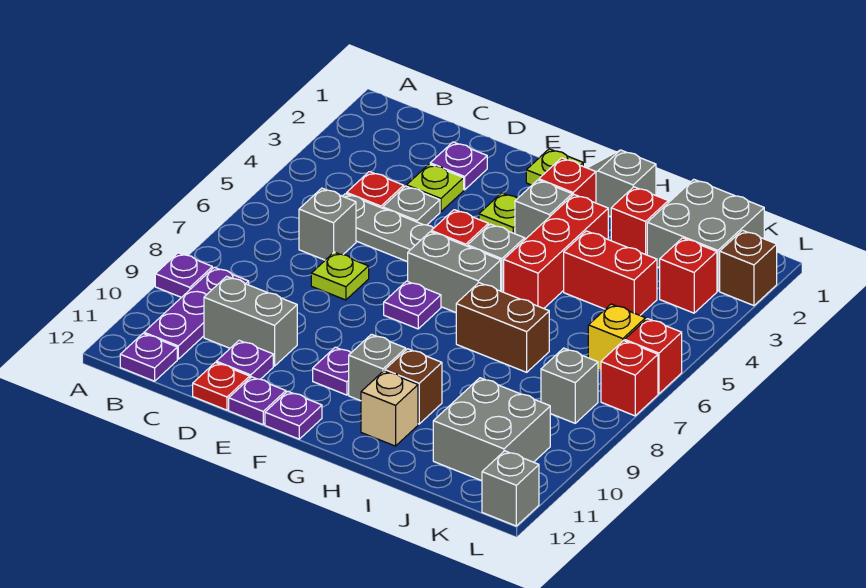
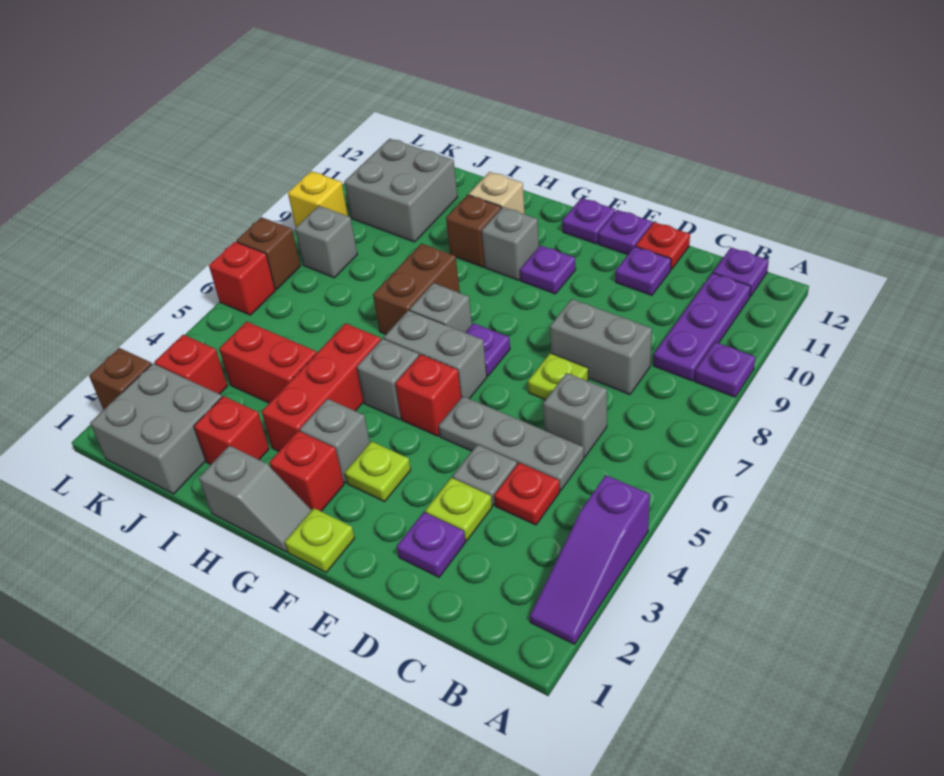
none -> purple 1x3 slope [530,475,650,644]
grey 1x2 brick [204,276,297,366] -> grey 1x2 brick moved to [550,299,652,395]
brown 1x2 brick [456,283,549,372] -> brown 1x2 brick turned to [373,244,460,334]
yellow 1x1 brick [588,304,646,371] -> yellow 1x1 brick moved to [288,171,348,227]
red 1x1 brick [601,341,658,416] -> brown 1x1 brick [236,217,301,290]
grey 1x1 brick [482,451,539,526] -> grey 1x1 brick moved to [410,283,472,332]

